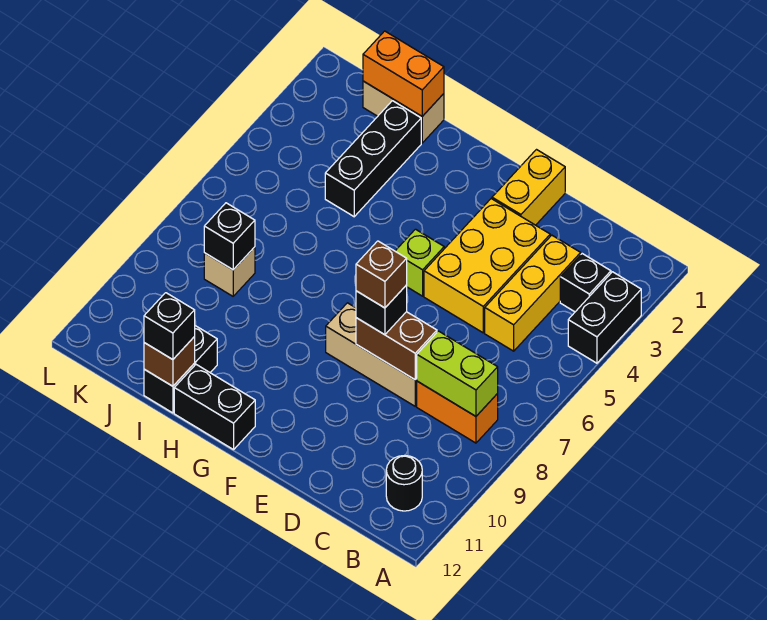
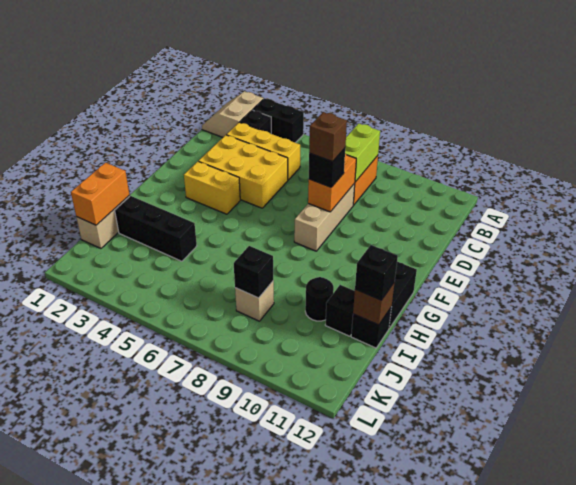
none -> tan 2x2 slope [202,91,264,137]
black 1x1 round brick [386,455,422,511] -> black 1x1 round brick moved to [305,277,334,321]
brown 1x2 brick [356,312,437,380] -> orange 1x2 brick [308,154,356,212]
yellow 1x2 brick [492,150,565,225] -> yellow 1x2 brick moved to [184,161,240,214]
lime 1x1 brick [395,229,444,296] -> none

